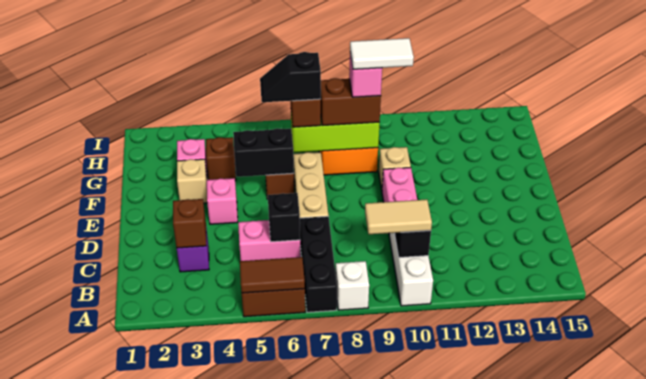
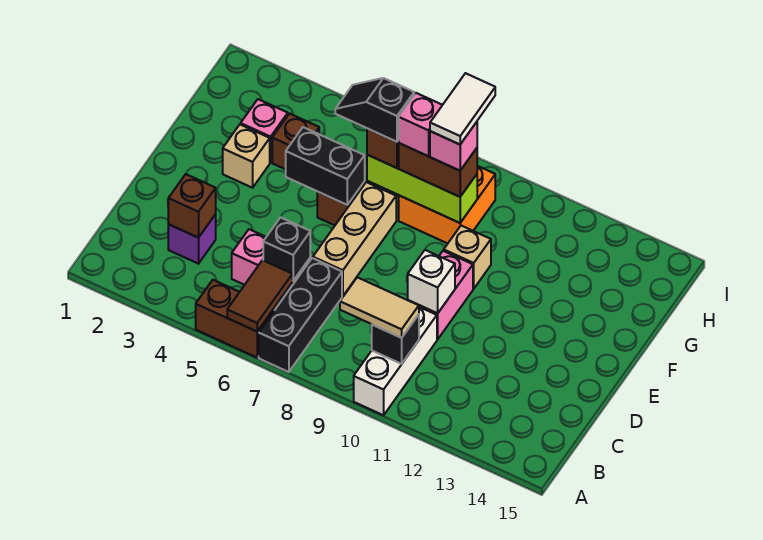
brown 1x2 tile [240,257,305,293] -> brown 1x2 tile turned to [227,260,292,331]
white 1x1 brick [336,261,369,310] -> white 1x1 brick moved to [408,250,455,313]
pink 1x1 brick [207,178,238,224] -> pink 1x1 brick moved to [399,93,442,156]
white 1x2 tile [350,38,414,69] -> white 1x2 tile turned to [430,73,495,144]

